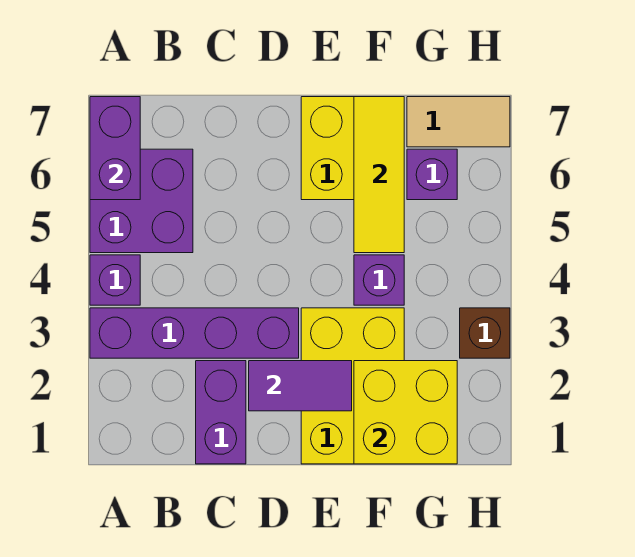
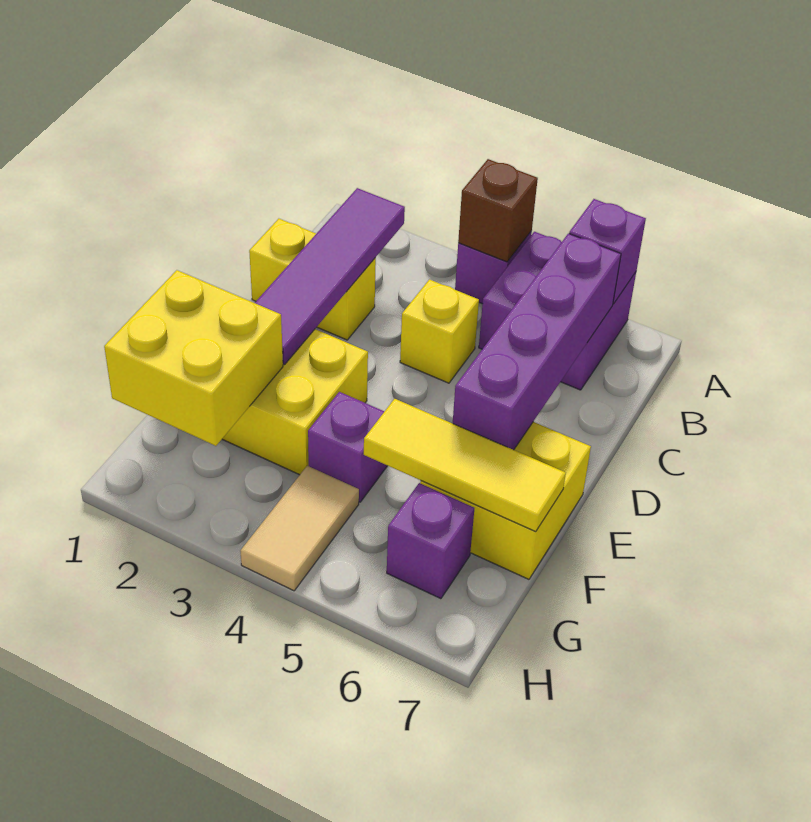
purple 1x4 brick [90,308,299,358] -> purple 1x4 brick moved to [453,233,621,450]
purple 1x2 brick [90,97,140,200] -> purple 1x1 brick [569,199,646,304]
purple 1x2 brick [196,361,246,464] -> yellow 1x2 brick [249,219,376,340]
none -> yellow 1x1 brick [400,280,479,383]
purple 1x2 tile [249,361,352,411] -> purple 1x4 tile [255,188,405,365]
tan 1x2 tile [407,97,510,147] -> tan 1x2 tile moved to [241,466,359,591]
brown 1x1 brick [460,308,510,358] -> brown 1x1 brick moved to [458,159,538,262]

